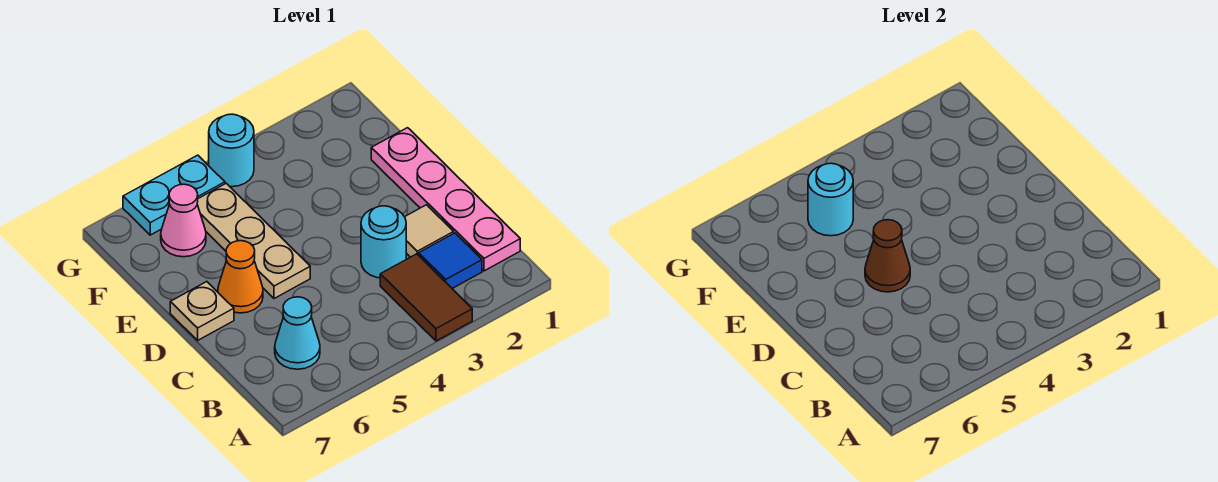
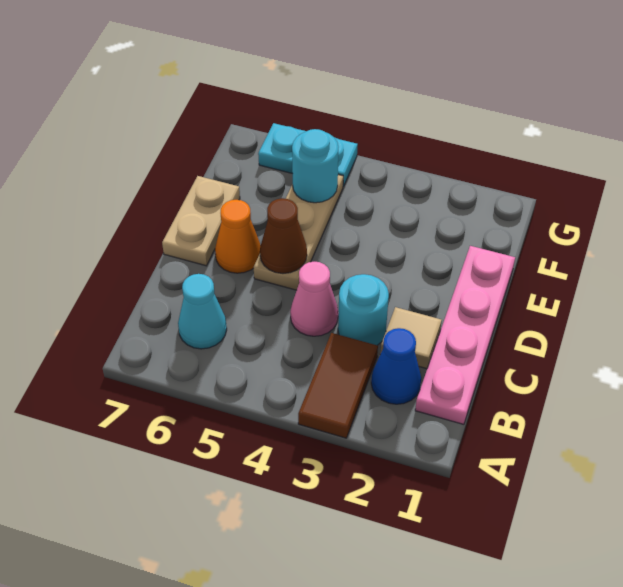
blue 1x1 tile [419,233,482,288] -> blue 1x1 cone [371,328,421,404]
tan 1x1 plate [170,282,234,340] -> tan 1x2 plate [162,176,240,266]
pink 1x1 cone [161,184,206,257] -> pink 1x1 cone moved to [290,262,338,336]
cyan 1x1 round brick [209,114,254,187] -> none

